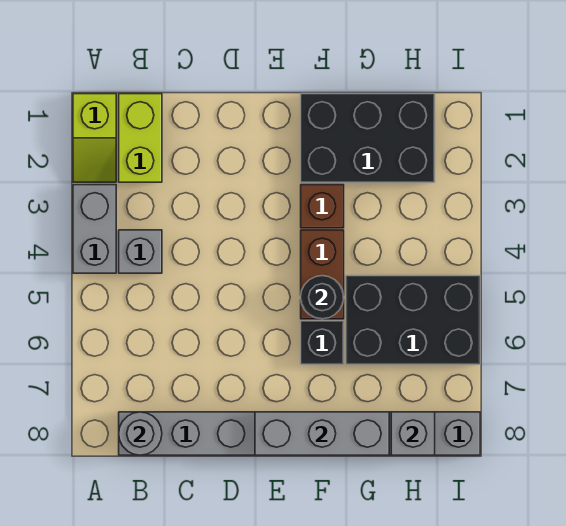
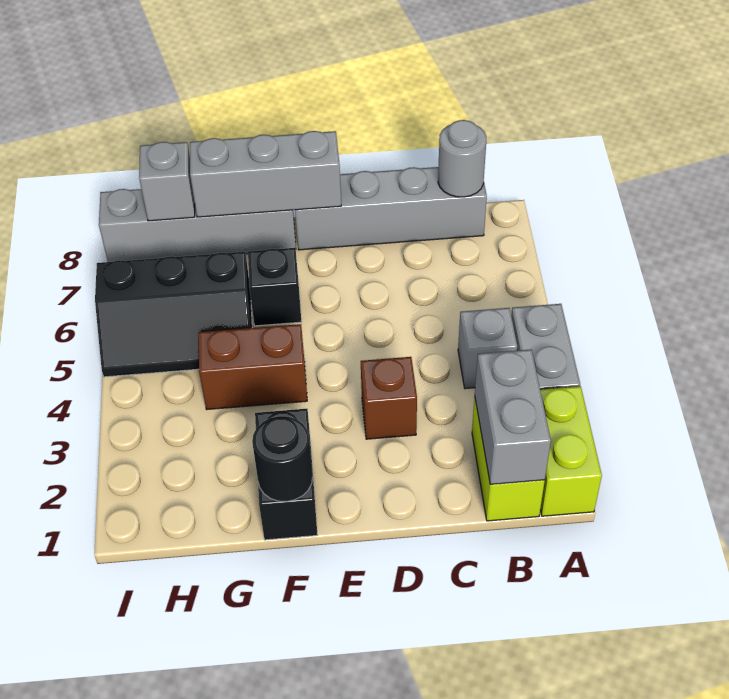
lime 1x2 slope [73,94,116,182] -> lime 1x2 brick [540,386,602,516]
none -> grey 1x2 brick [475,350,551,484]
black 2x3 brick [301,94,435,182] -> black 1x2 brick [255,409,317,540]
brown 1x1 brick [301,185,344,228] -> brown 1x1 brick moved to [361,357,417,439]
brown 1x2 brick [301,230,344,319] -> brown 1x2 brick turned to [199,324,307,410]
black 1x1 round brick [301,276,344,319] -> black 1x1 round brick moved to [252,416,313,502]
black 2x3 brick [346,276,480,364] -> black 2x3 slope [95,252,252,377]

